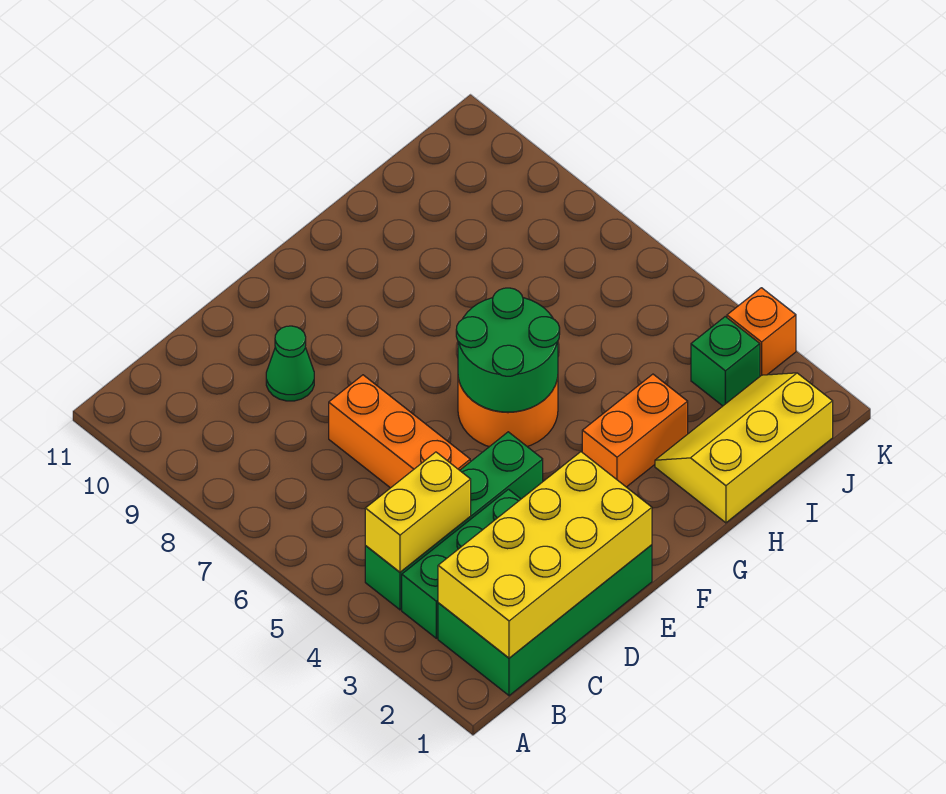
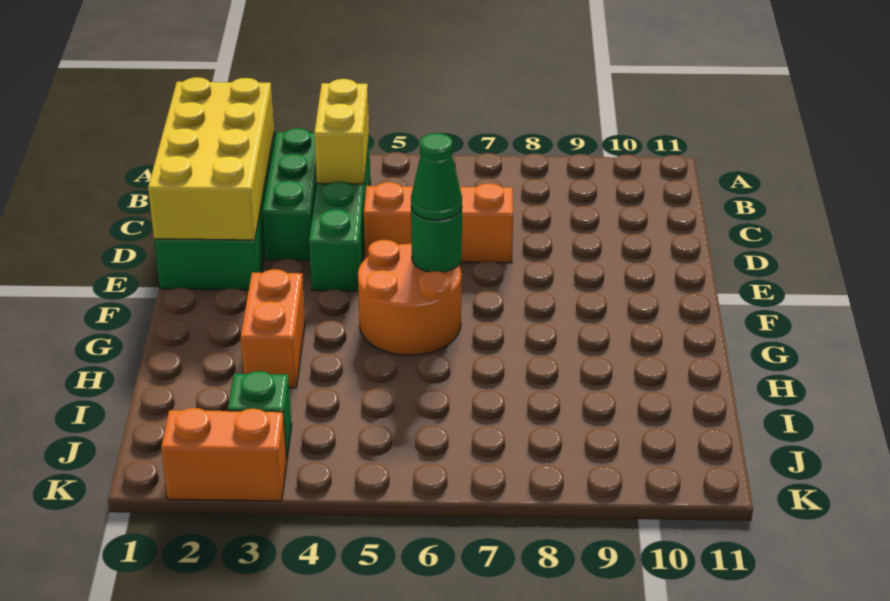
green 1x1 cone [266,326,314,401] -> green 1x1 cone moved to [411,133,462,220]
green 2x2 round brick [456,288,560,412] -> green 1x1 round brick [411,208,462,272]
yellow 2x3 slope [655,373,833,523] -> none
orange 1x1 brick [727,288,796,376] -> orange 1x2 brick [161,408,287,501]

